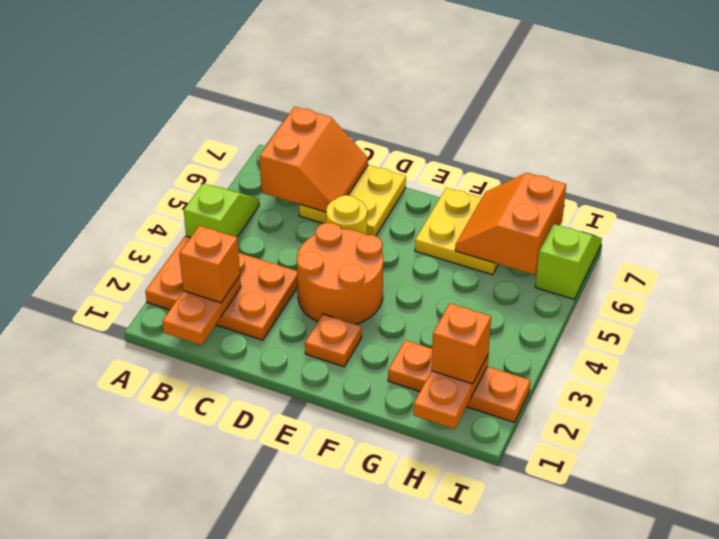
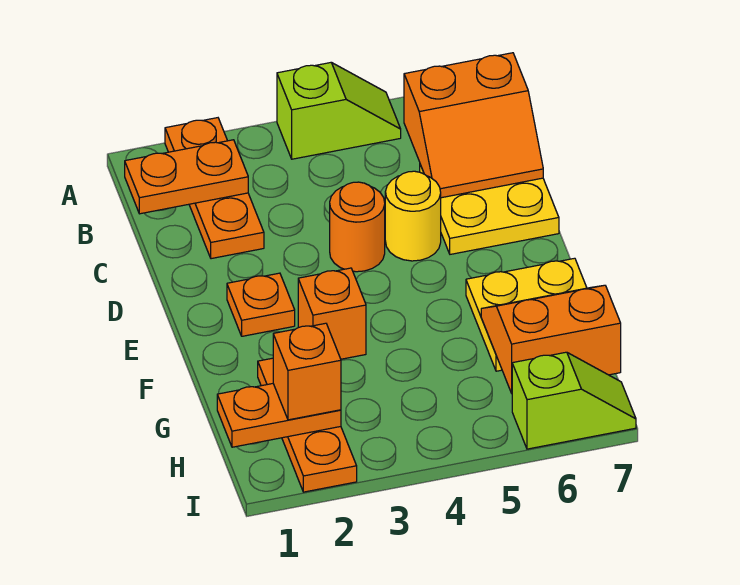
orange 2x3 plate [145,236,298,340] -> orange 1x3 plate [165,118,264,259]
orange 1x1 brick [179,226,240,303] -> orange 1x1 brick moved to [298,268,366,359]
orange 2x2 round brick [297,223,383,324] -> orange 1x1 round brick [330,182,385,272]

